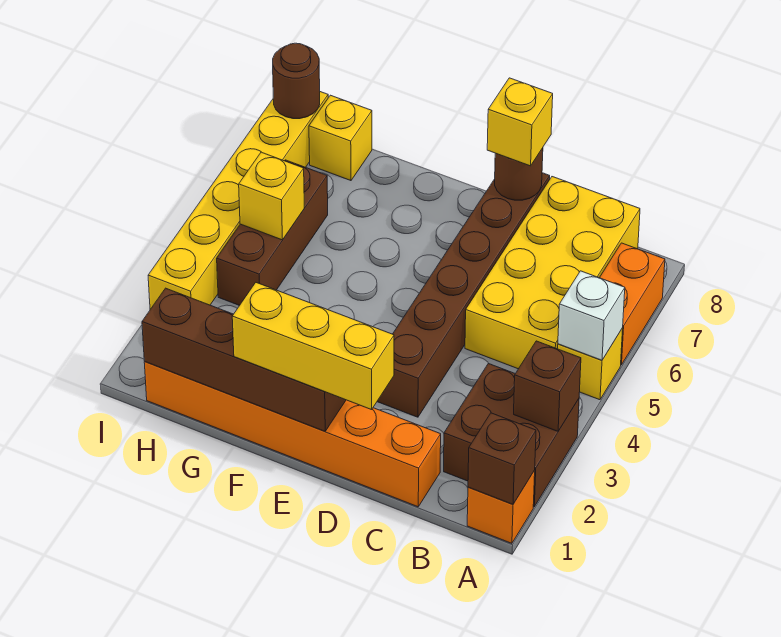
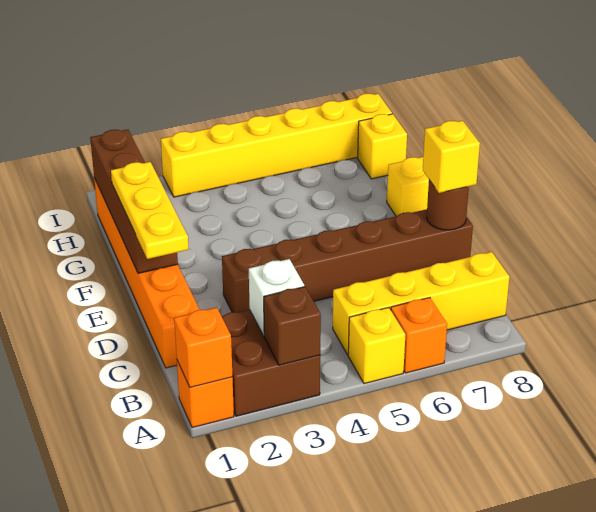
brown 1x1 brick [468,413,536,504] -> orange 1x1 brick [174,307,232,387]
white 1x1 brick [558,271,625,360] -> white 1x1 brick moved to [249,259,304,336]
orange 1x2 brick [600,243,665,365] -> orange 1x1 brick [391,298,447,373]
yellow 2x4 brick [465,177,640,369] -> yellow 1x4 brick [333,252,509,355]
yellow 1x3 brick [232,283,394,410] -> yellow 1x3 plate [111,162,189,259]
brown 1x3 brick [217,160,328,306] -> none
yellow 1x1 brick [239,152,304,240] -> yellow 1x1 brick moved to [387,157,429,216]
brown 1x1 round brick [273,43,320,119] -> none

